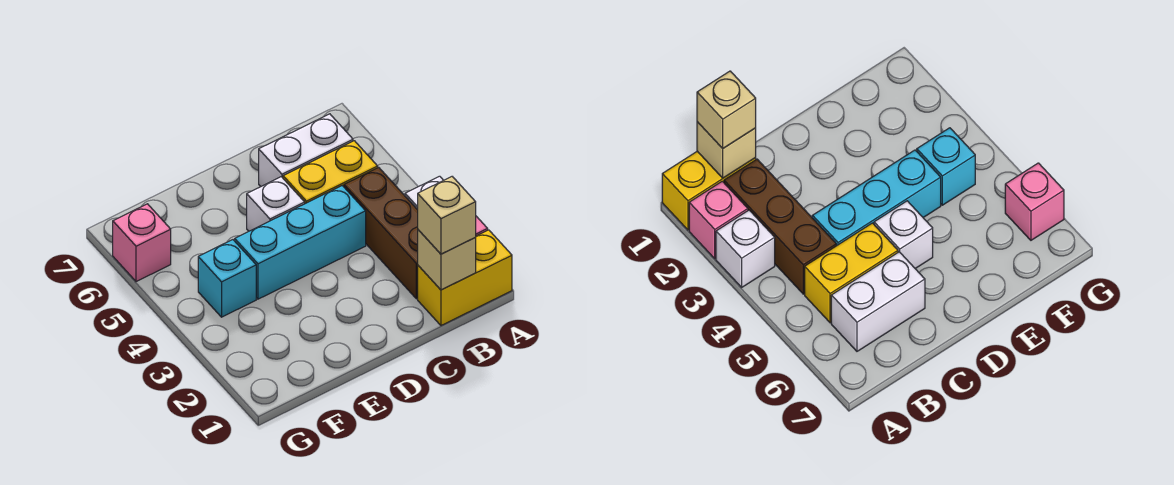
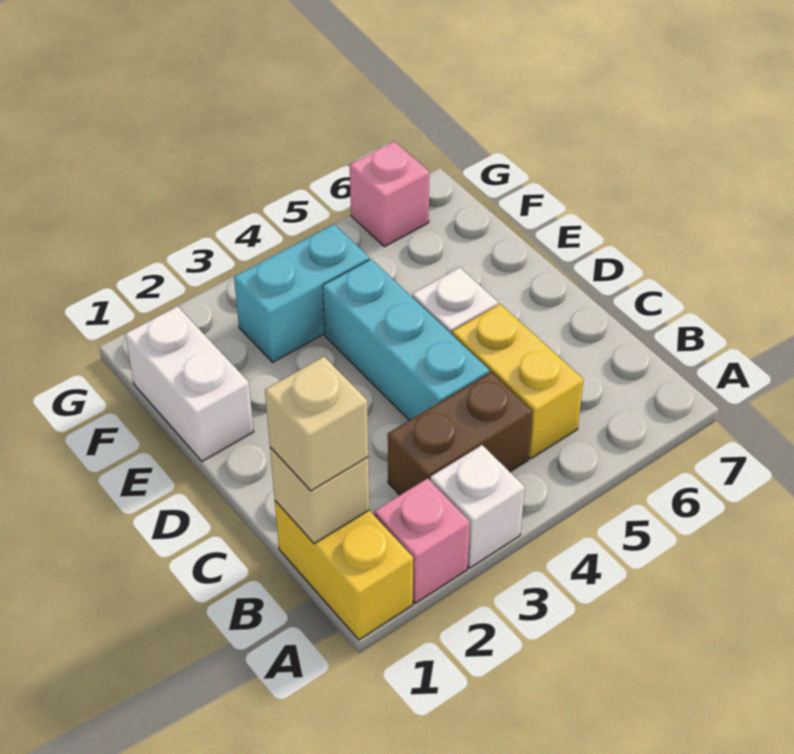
brown 1x3 brick [344,168,418,299] -> brown 1x2 brick [388,372,533,495]
white 1x2 brick [259,114,353,186] -> white 1x2 brick moved to [125,306,254,461]
cyan 1x1 brick [198,240,256,317] -> cyan 1x2 brick [234,224,369,362]

